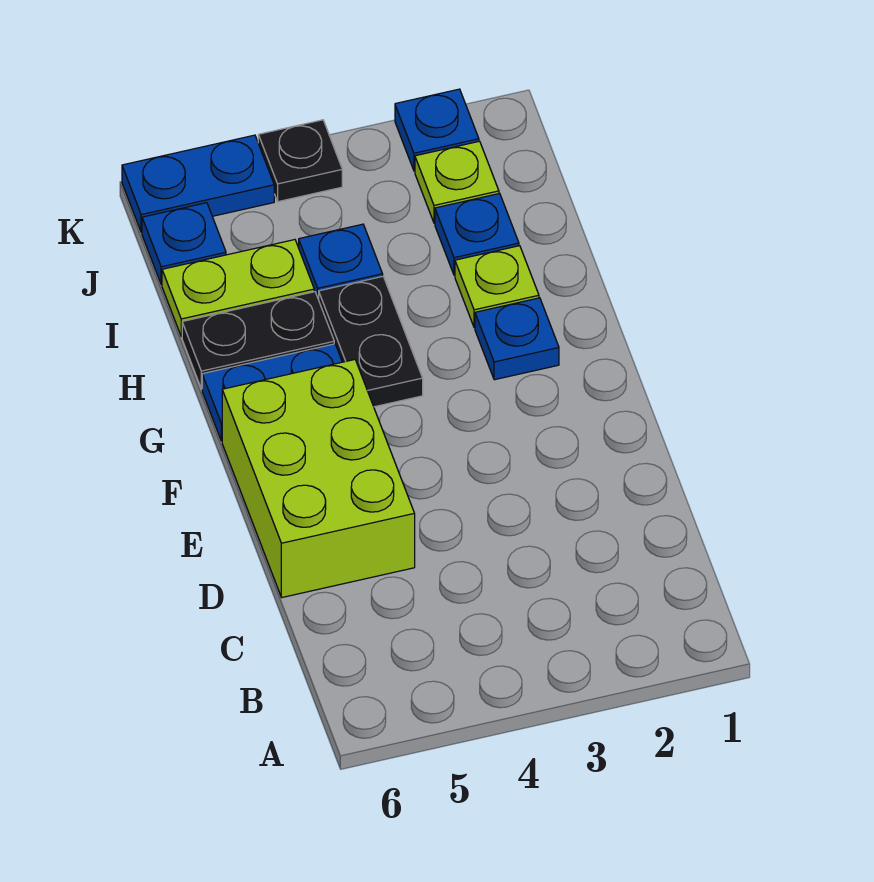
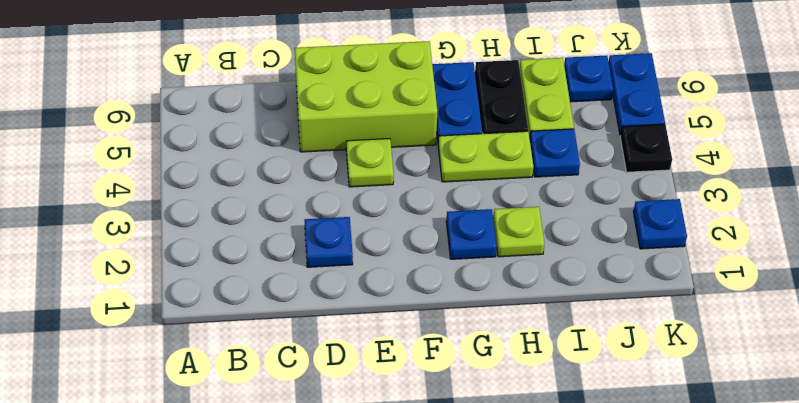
black 1x2 plate [319,277,423,407] -> lime 1x2 plate [438,131,533,182]
blue 1x1 plate [435,194,519,275] -> blue 1x1 plate moved to [304,217,353,267]
lime 1x1 plate [415,141,499,223] -> lime 1x1 plate moved to [346,138,394,187]

